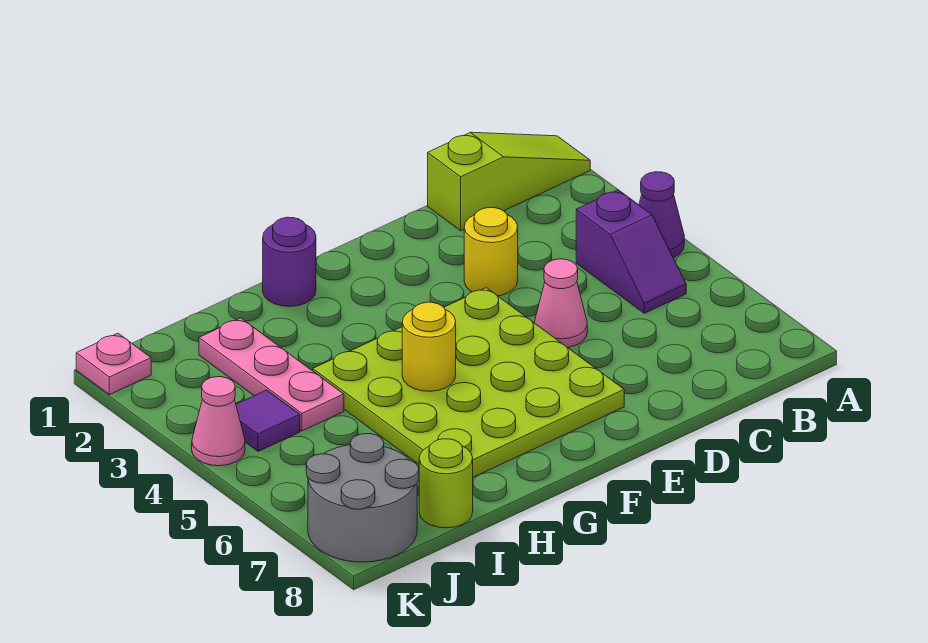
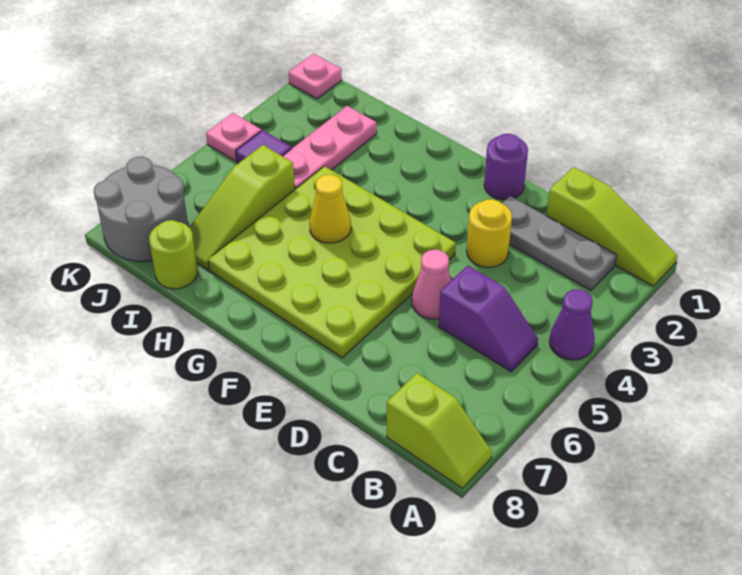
none -> lime 1x2 slope [387,373,492,488]
none -> grey 1x3 plate [502,196,617,291]
purple 1x2 slope [576,190,686,313] -> purple 1x2 slope turned to [439,266,538,372]
purple 1x1 round brick [263,217,316,306] -> purple 1x1 round brick moved to [484,134,528,200]
yellow 1x1 round brick [402,302,456,391] -> yellow 1x1 cone [309,175,351,243]
none -> lime 1x3 slope [189,145,295,270]
pink 1x1 cone [192,377,245,466] -> pink 1x1 plate [206,113,261,161]

